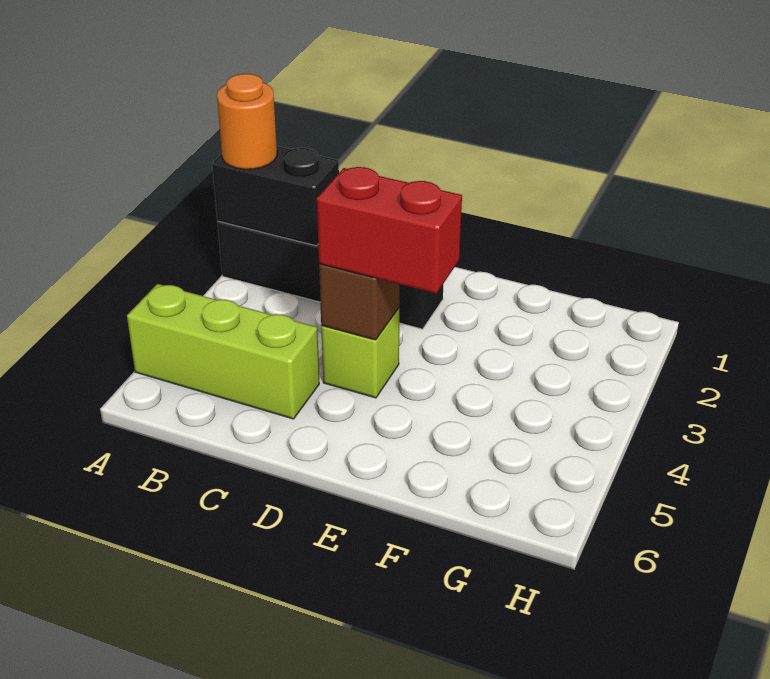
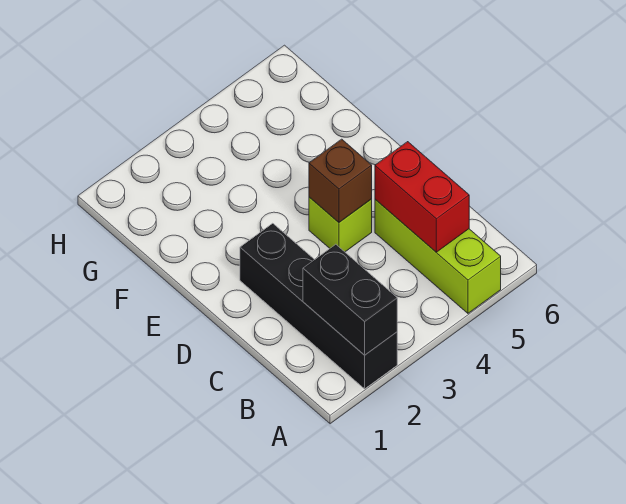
orange 1x1 round brick [217,74,277,169] -> none
red 1x2 brick [317,167,462,293] -> red 1x2 brick moved to [375,142,469,252]

